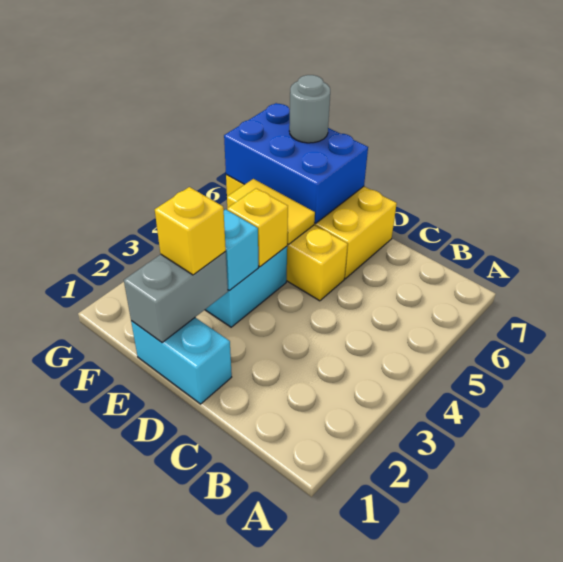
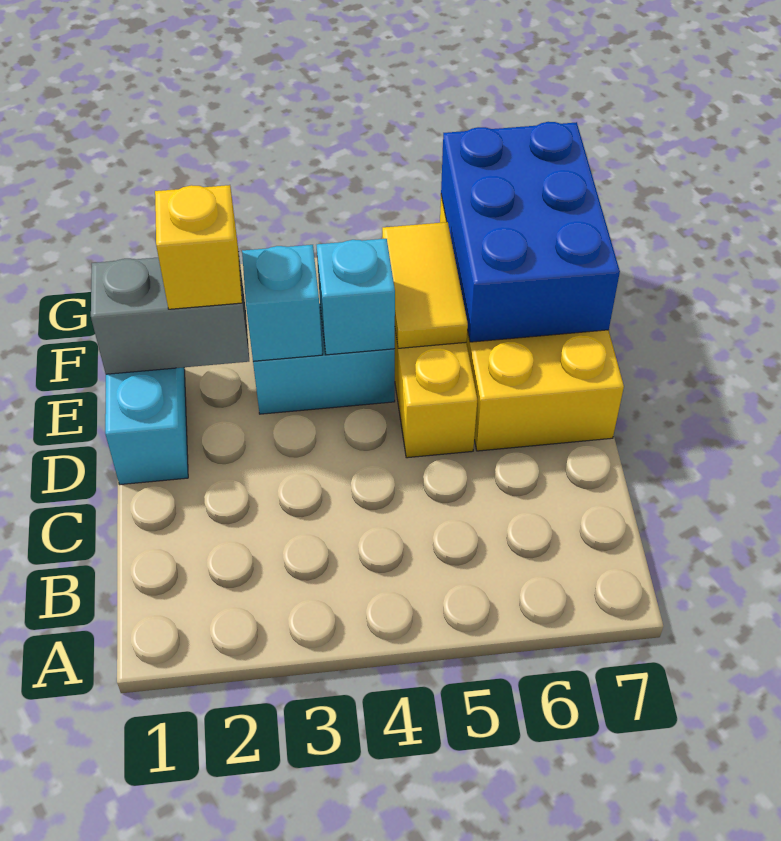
yellow 1x1 brick [227,188,288,267] -> cyan 1x1 brick [317,239,395,355]
grey 1x1 round brick [289,75,330,143] -> none

